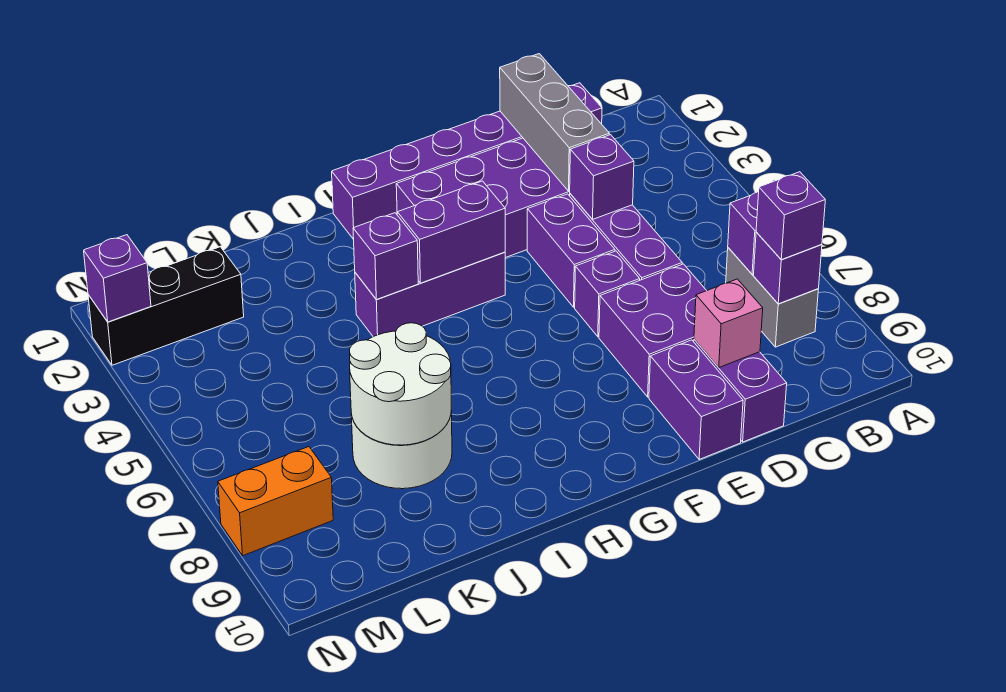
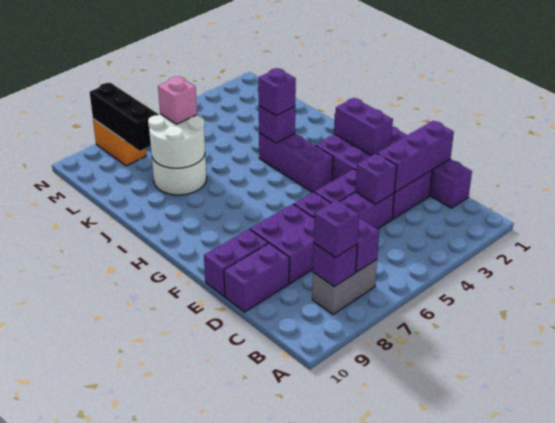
grey 1x3 brick [500,54,609,191] -> purple 1x3 brick [377,121,454,192]
pink 1x1 brick [694,279,763,367] -> pink 1x1 brick moved to [158,77,197,124]
purple 1x2 brick [397,181,505,283] -> purple 1x2 brick moved to [335,98,393,156]
black 1x3 brick [88,247,244,365] -> black 1x3 brick moved to [90,83,158,151]
purple 1x1 brick [84,235,151,322] -> purple 1x1 brick moved to [258,68,296,116]

